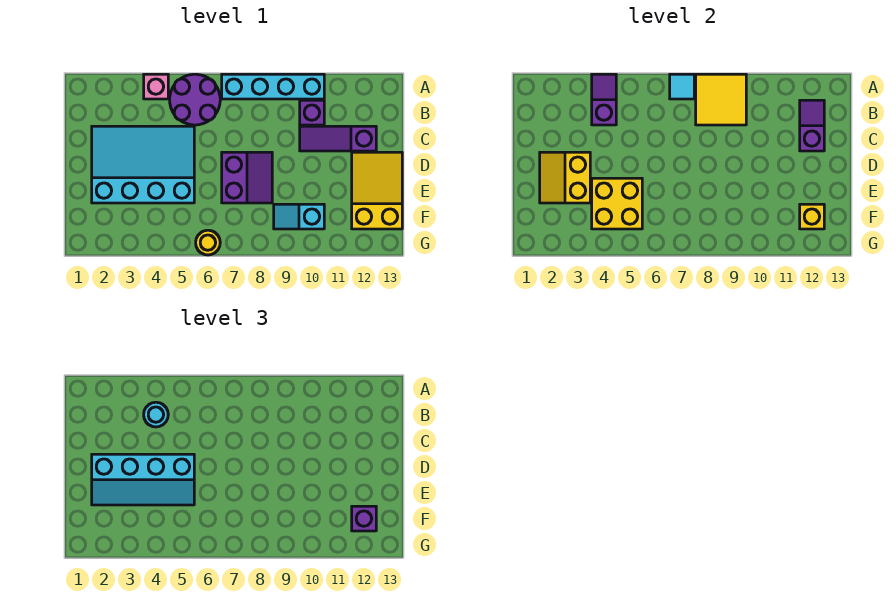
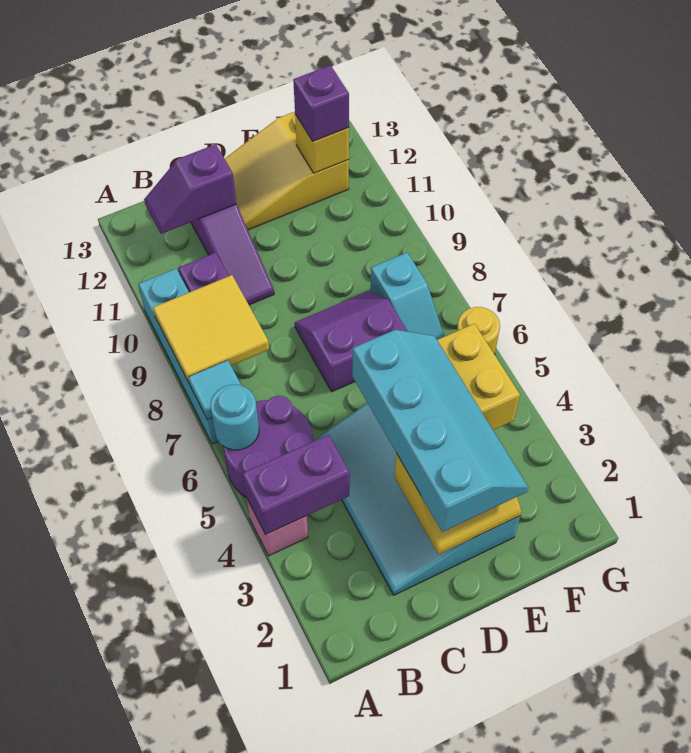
purple 1x2 slope [592,74,616,125] -> purple 1x2 brick [243,435,350,535]
cyan 1x1 round brick [144,402,168,427] -> cyan 1x1 round brick moved to [211,385,259,450]
cyan 1x2 slope [274,204,324,229] -> cyan 1x2 slope moved to [370,253,444,340]

